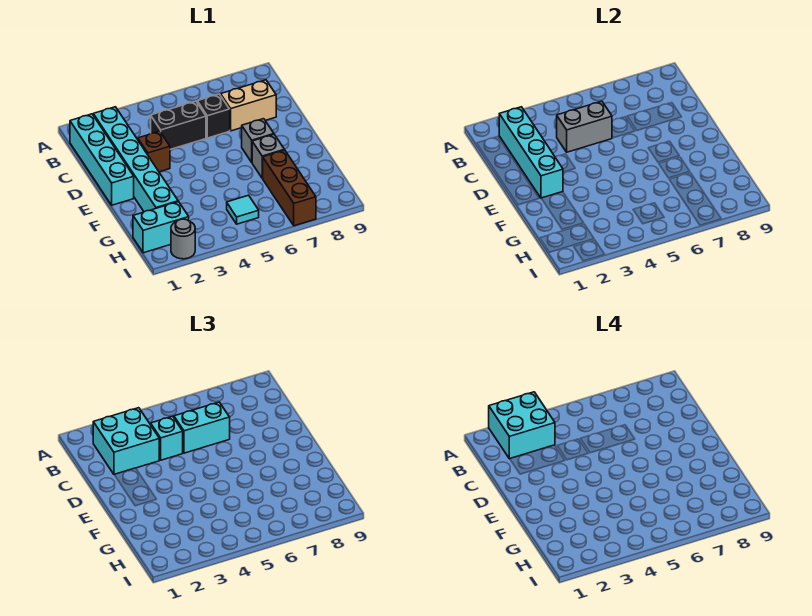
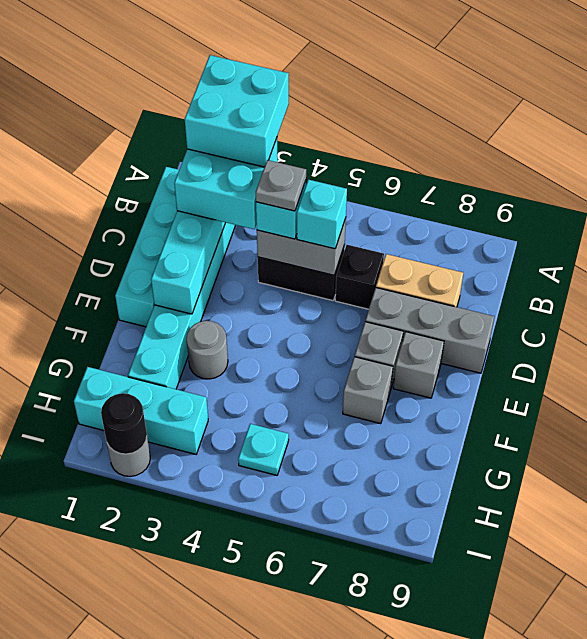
none -> grey 1x1 plate [256,160,306,211]
cyan 1x2 brick [174,402,230,453] -> cyan 1x1 brick [297,180,347,249]
brown 1x1 brick [138,131,170,172] -> none
none -> grey 1x3 brick [365,288,494,373]
none -> grey 1x1 brick [393,332,444,398]
none -> grey 1x1 round brick [186,321,228,379]
brown 1x3 brick [263,150,316,226] -> none
cyan 1x2 brick [133,202,189,253] -> cyan 1x3 brick [74,367,208,454]
cyan 1x1 tile [227,195,259,224] -> cyan 1x1 plate [238,424,289,475]
none -> black 1x1 round brick [101,393,147,454]

